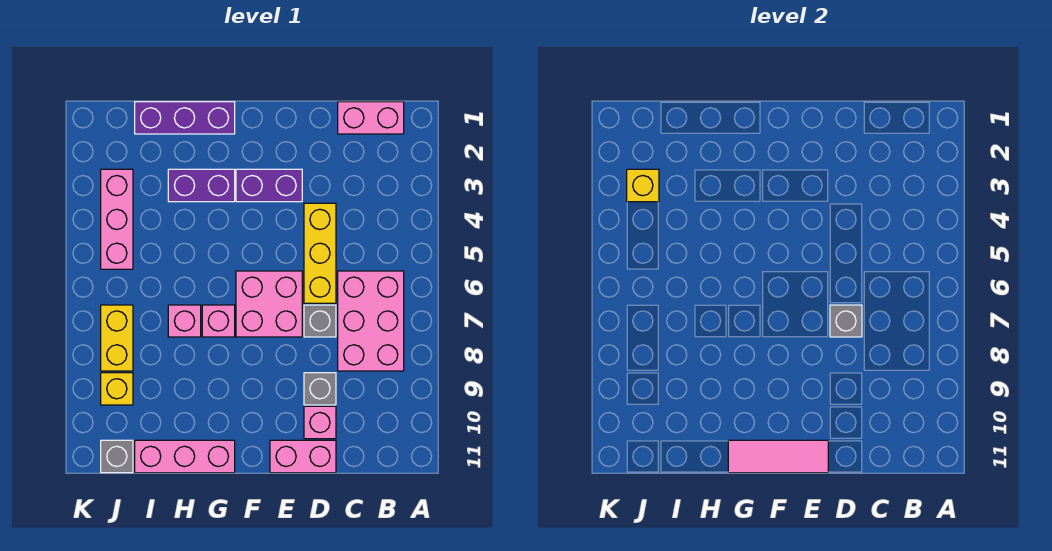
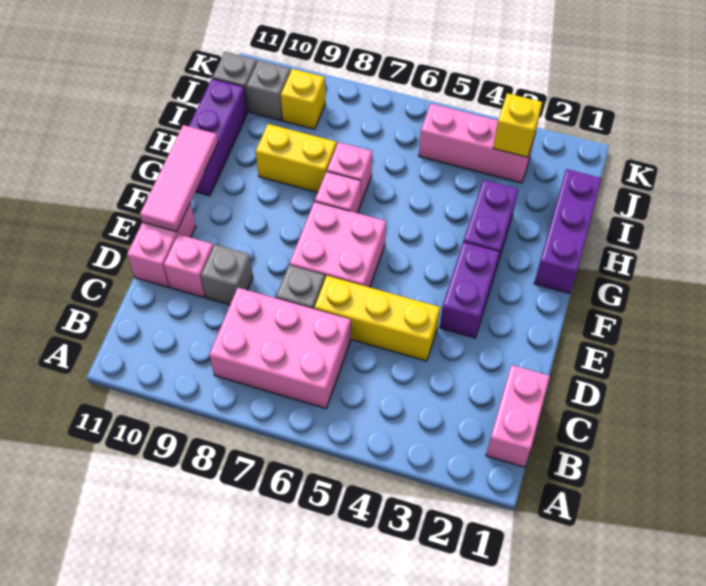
grey 1x1 brick [830,305,862,337] -> grey 1x1 brick moved to [246,60,291,121]
pink 1x3 brick [135,440,235,473] -> purple 1x3 brick [189,78,247,196]
yellow 1x2 brick [101,305,133,371] -> yellow 1x2 brick moved to [256,124,336,192]

